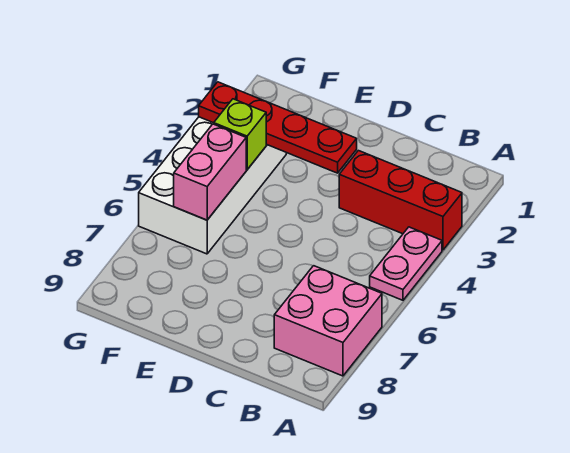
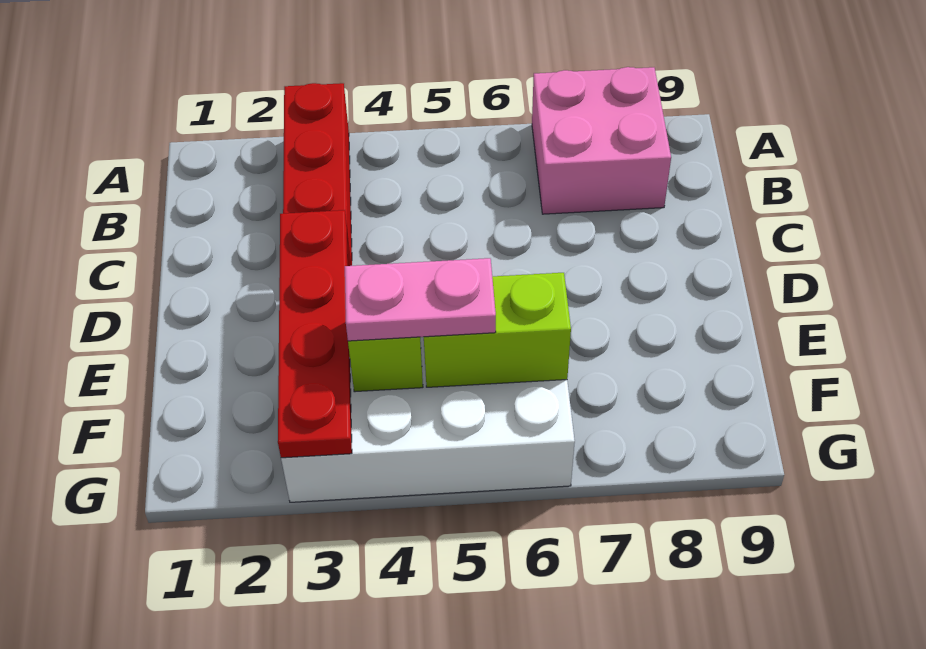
pink 1x2 plate [370,227,442,300] -> pink 1x2 plate moved to [345,258,496,341]
pink 1x2 brick [174,124,246,220] -> lime 1x2 brick [424,273,571,387]

